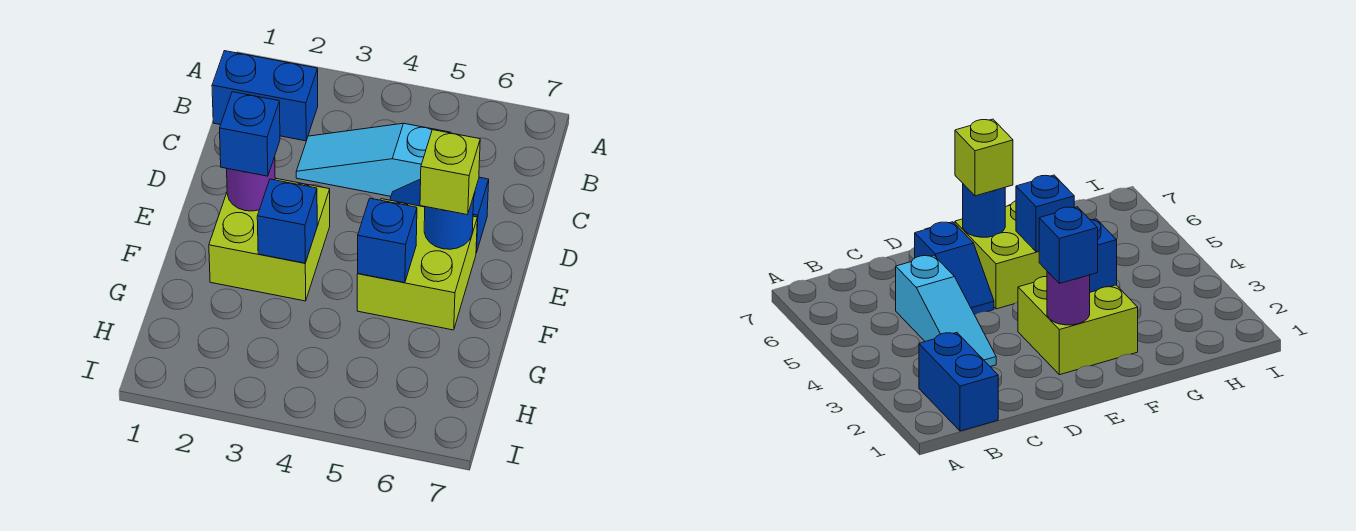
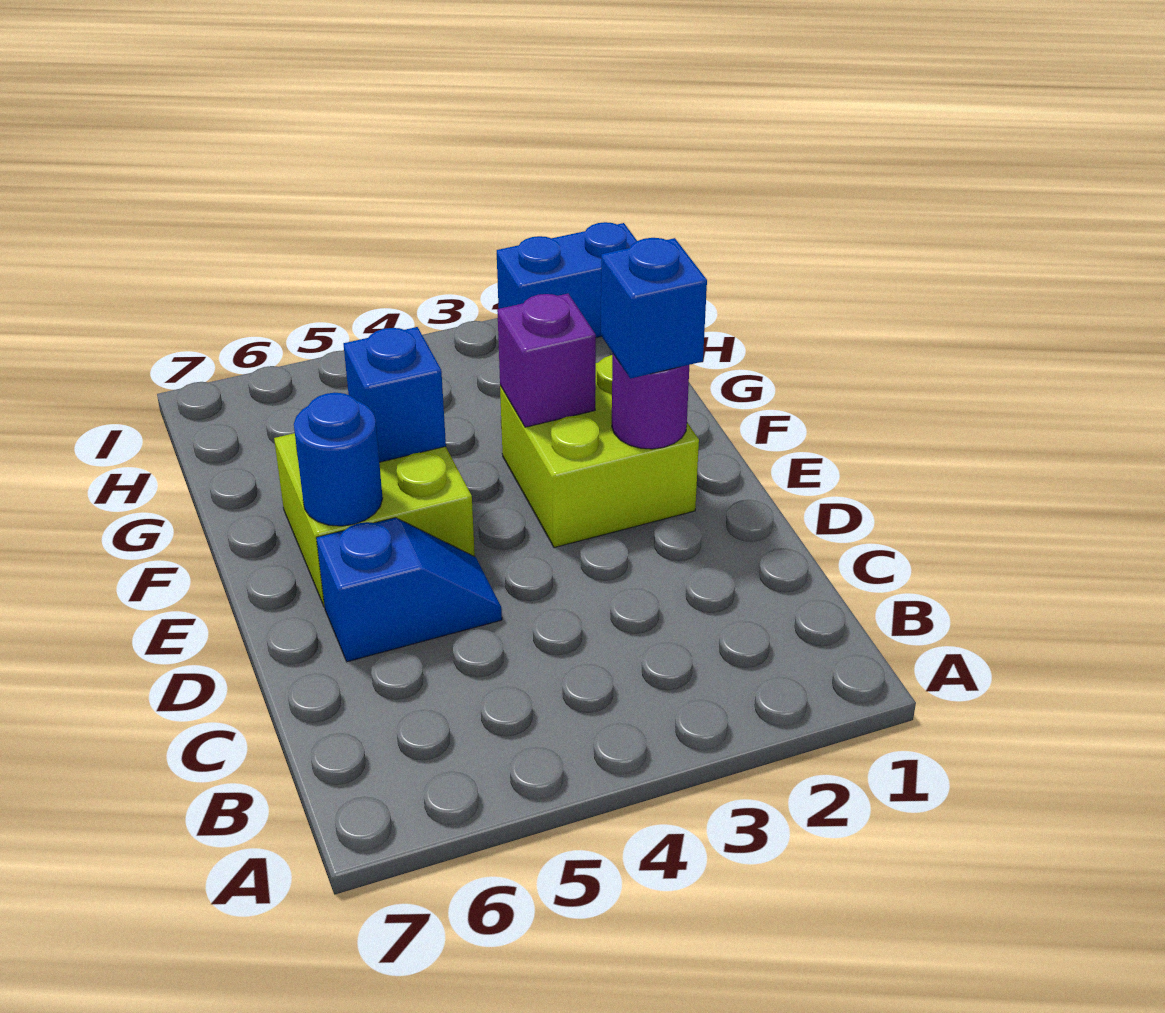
blue 1x2 brick [212,51,318,141] -> blue 1x2 brick moved to [497,222,637,338]
cyan 1x3 slope [296,123,451,196] -> none
lime 1x1 brick [420,130,480,215] -> none
blue 1x1 brick [257,179,317,263] -> purple 1x1 brick [497,294,596,427]

